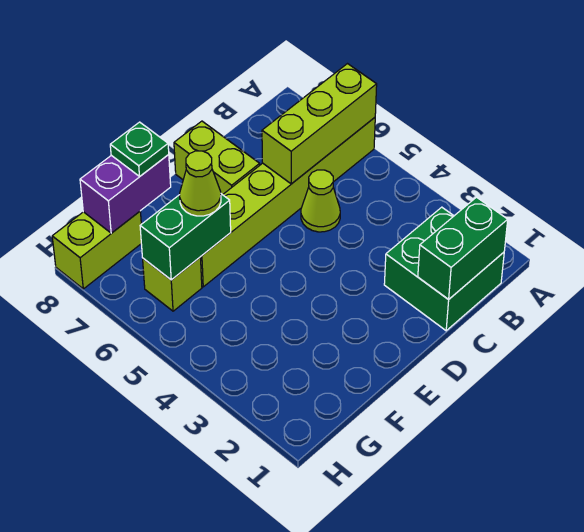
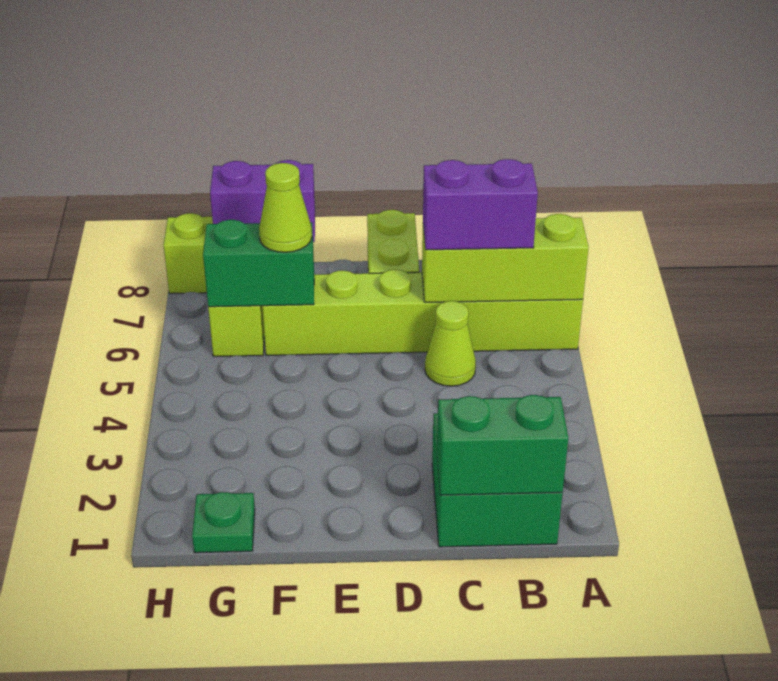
none -> purple 1x2 brick [423,159,538,250]
green 1x1 plate [110,122,169,176] -> green 1x1 plate moved to [192,492,255,553]

